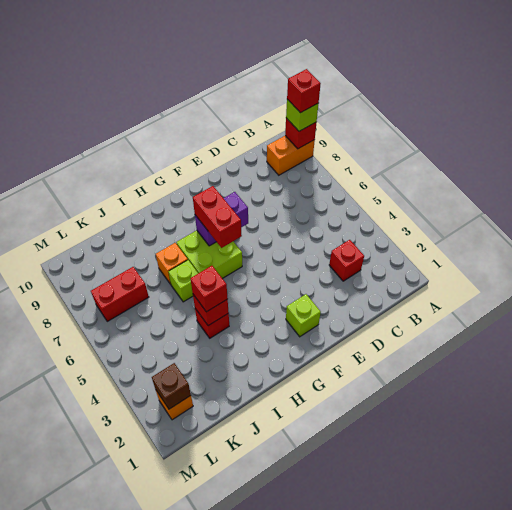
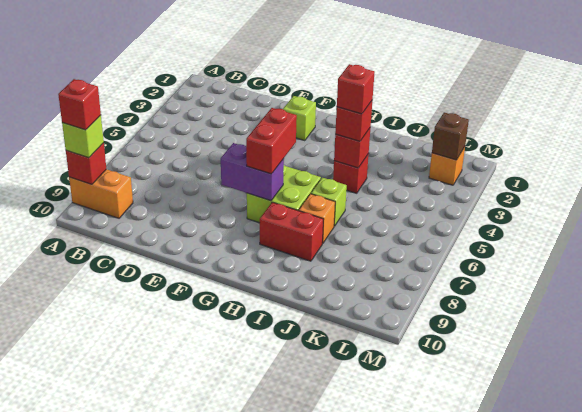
red 1x1 brick [329,240,364,281] -> red 1x1 brick moved to [337,64,375,114]
red 1x2 brick [91,267,149,321] -> red 1x2 brick moved to [260,202,324,261]

